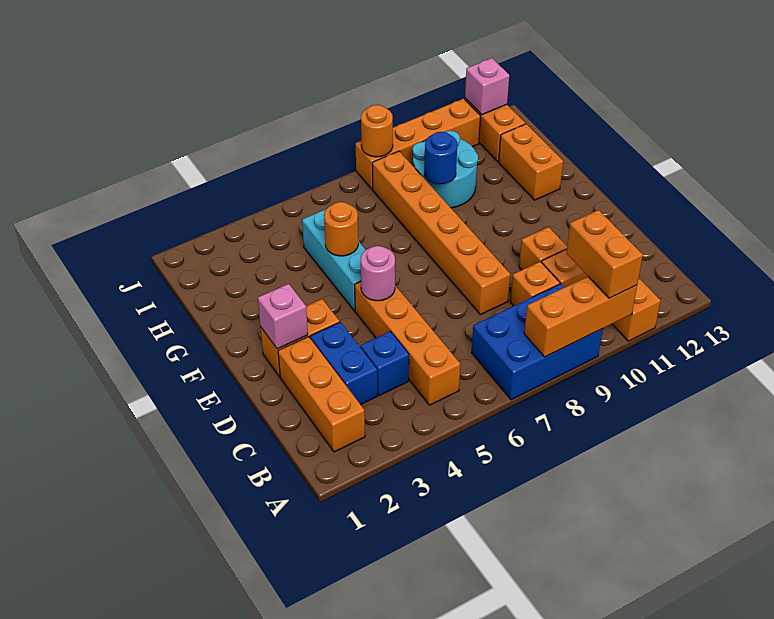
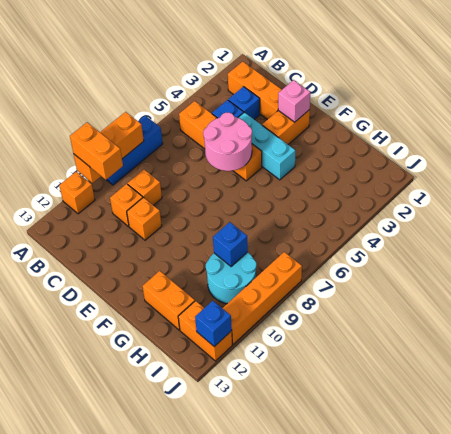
blue 2x3 brick [472,284,603,400] -> blue 1x3 brick [107,116,163,185]
blue 1x2 brick [310,322,377,405] -> blue 1x1 brick [228,87,260,120]
orange 1x6 brick [372,151,510,315] -> none
pink 1x1 round brick [361,246,395,301] -> pink 2x2 round brick [203,113,252,171]
cyan 1x3 brick [302,209,366,311] -> cyan 1x3 brick moved to [238,112,295,180]
orange 1x1 round brick [324,202,358,256] -> none
blue 1x1 round brick [424,132,457,184] -> blue 1x1 brick [213,222,248,267]
orange 1x1 round brick [361,105,393,157] -> none
pink 1x1 brick [465,58,509,115] -> blue 1x1 brick [195,301,232,347]

